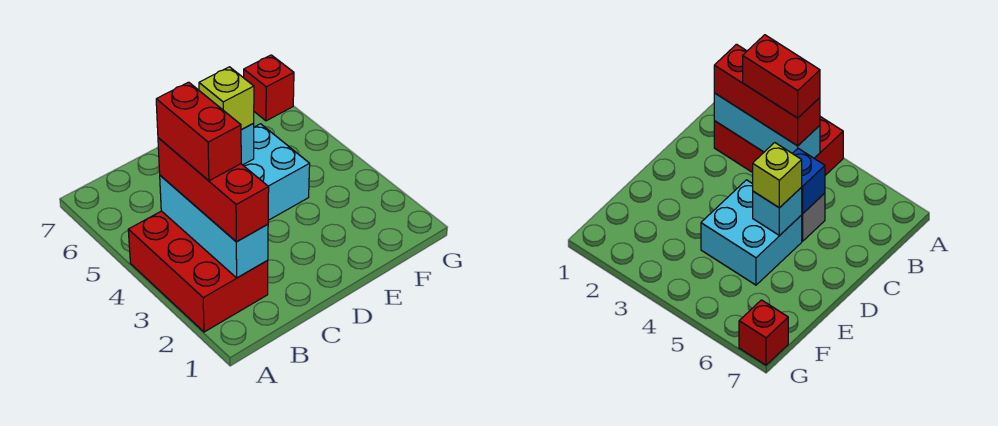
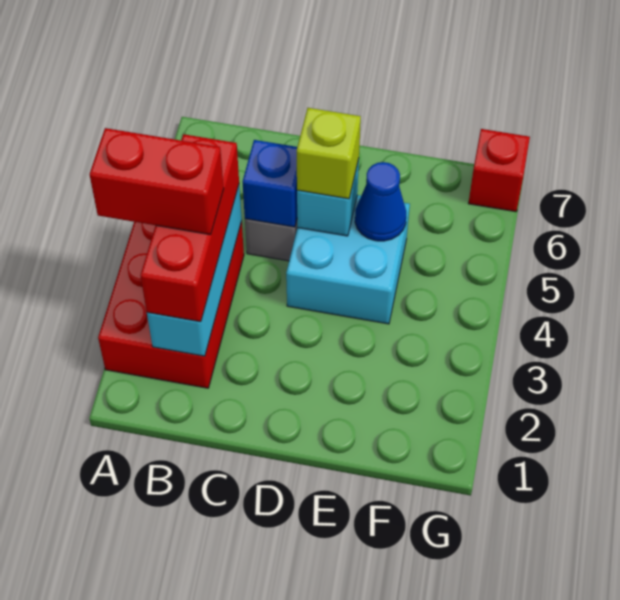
red 1x2 brick [156,82,241,181] -> red 1x2 brick turned to [89,128,224,235]
none -> blue 1x1 cone [355,162,406,241]

